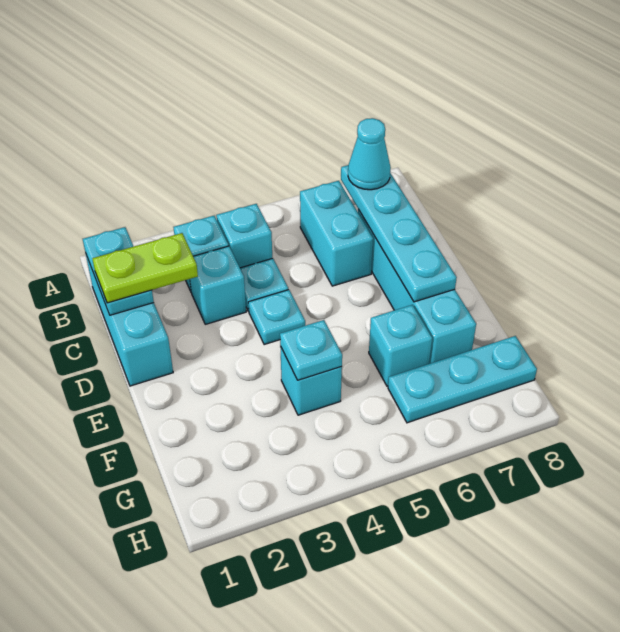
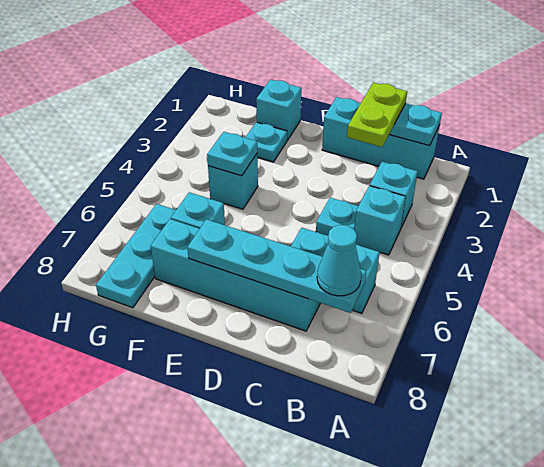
cyan 1x1 brick [190,246,246,324] -> cyan 1x1 brick moved to [256,80,301,140]
cyan 1x1 plate [248,290,305,345] -> cyan 1x1 plate moved to [245,122,287,162]

